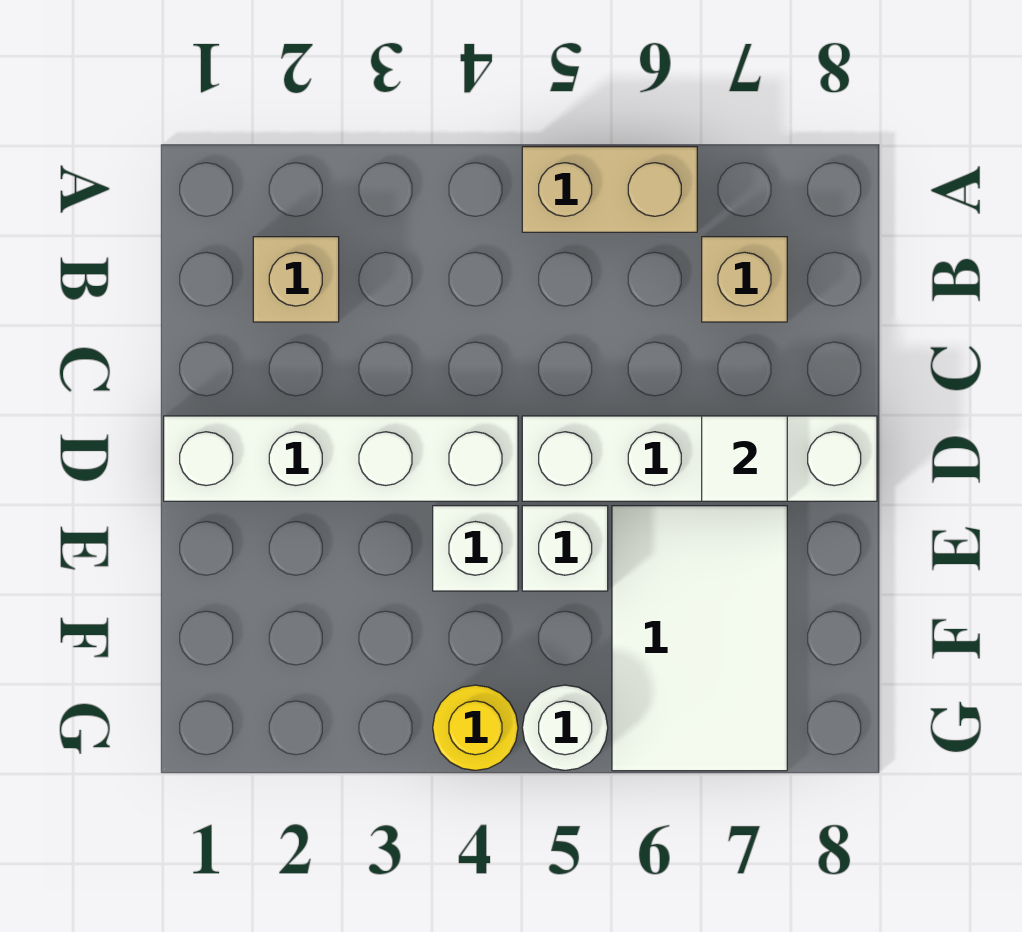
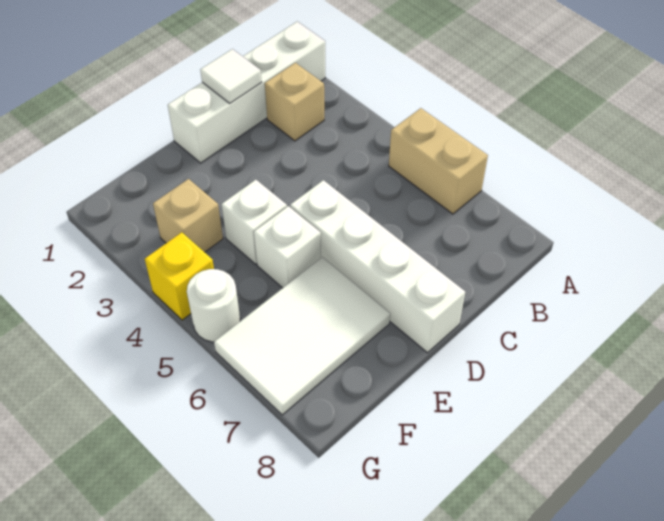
tan 1x1 brick [702,237,787,322] -> tan 1x1 brick moved to [153,179,223,252]
white 1x4 brick [164,416,518,501] -> white 1x4 brick turned to [168,21,325,163]
white 1x1 tile [702,416,787,501] -> white 1x1 tile moved to [200,49,262,103]
yellow 1x1 round brick [433,685,518,770] -> yellow 1x1 brick [145,232,214,320]

